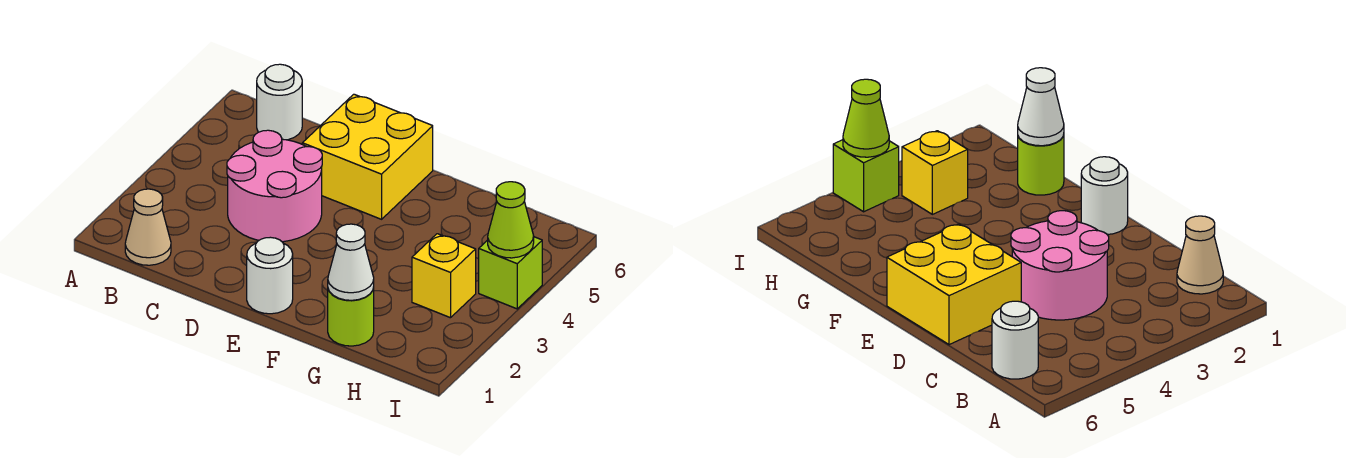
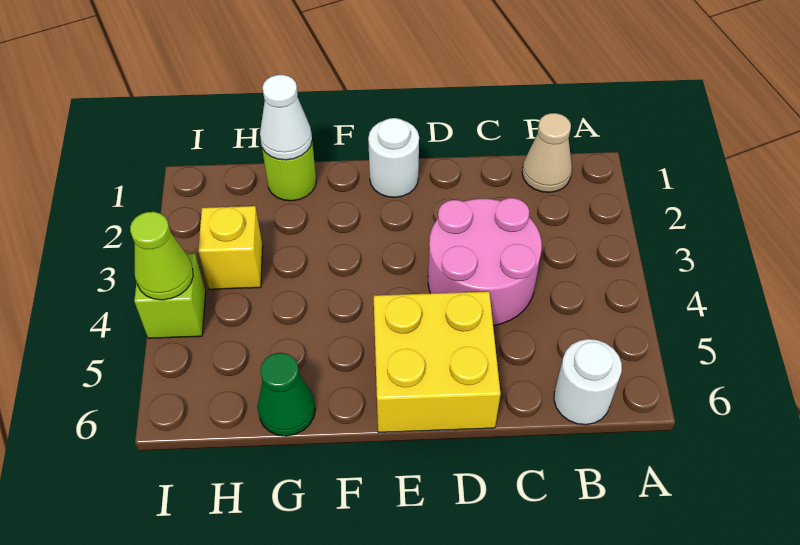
none -> green 1x1 cone [258,353,315,436]

